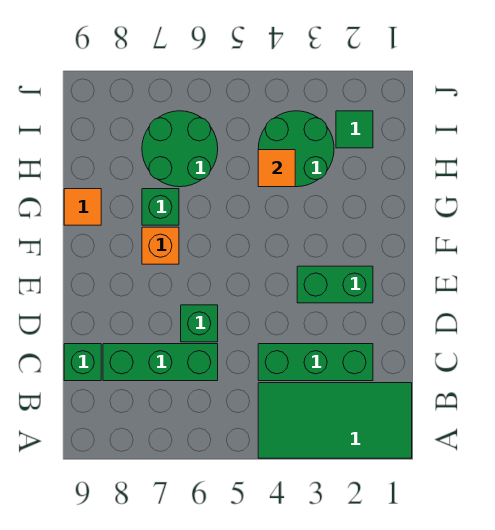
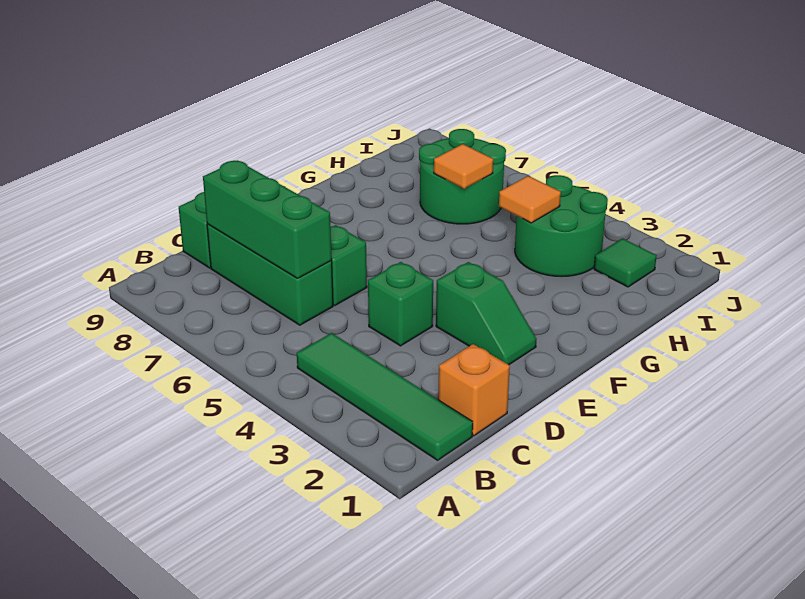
green 2x4 tile [258,383,412,458] -> green 1x4 tile [297,333,473,460]
green 1x3 brick [258,344,373,381] -> green 1x3 brick moved to [203,160,332,278]
green 1x2 brick [297,266,373,303] -> green 1x2 slope [436,262,536,365]
orange 1x1 brick [142,227,179,264] -> orange 1x1 brick moved to [438,344,510,436]
green 1x1 brick [142,189,179,225] -> green 1x1 brick moved to [368,262,433,346]
orange 1x1 tile [64,189,101,225] -> orange 1x1 tile moved to [434,144,493,189]

